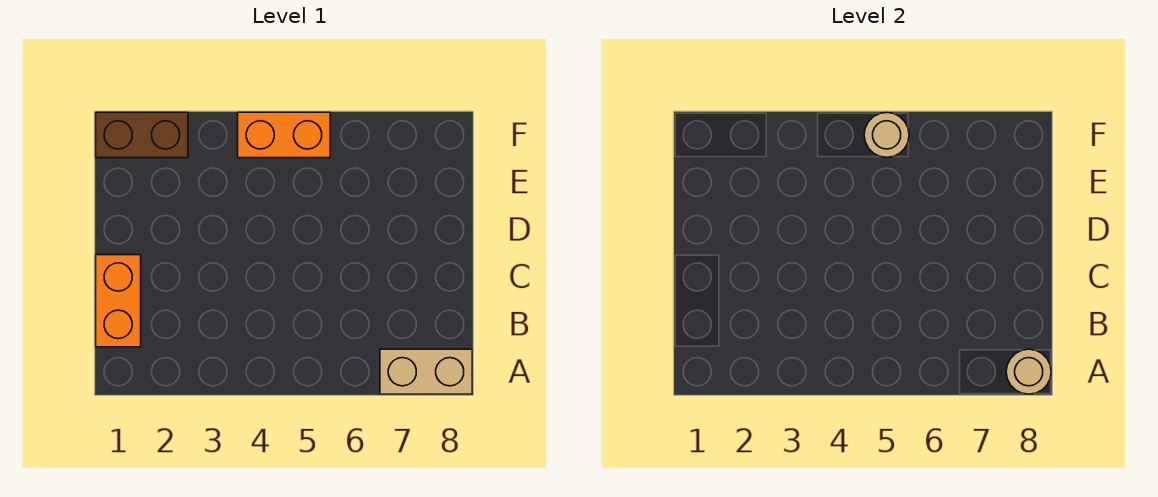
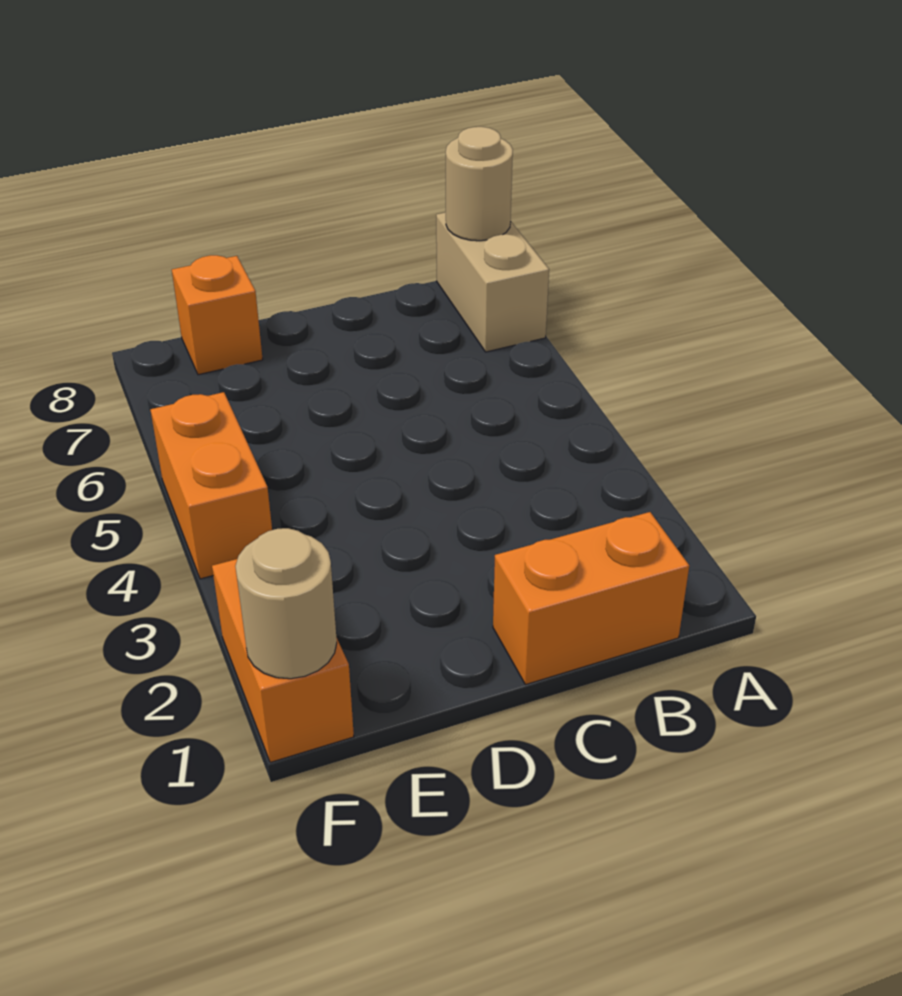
none -> orange 1x1 brick [172,255,263,375]
brown 1x2 brick [96,112,188,158] -> orange 1x2 brick [212,559,354,763]
tan 1x1 round brick [864,112,909,157] -> tan 1x1 round brick moved to [235,528,337,679]

